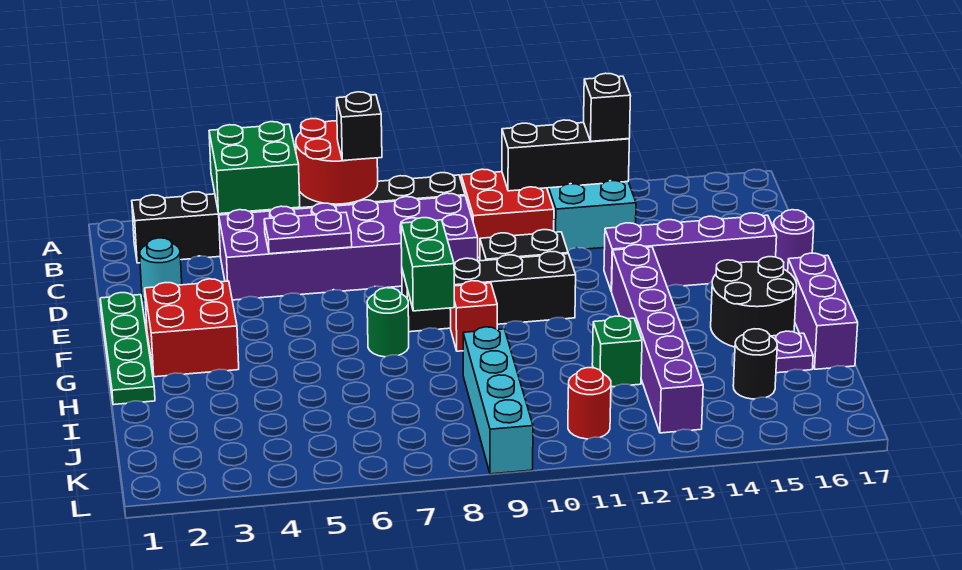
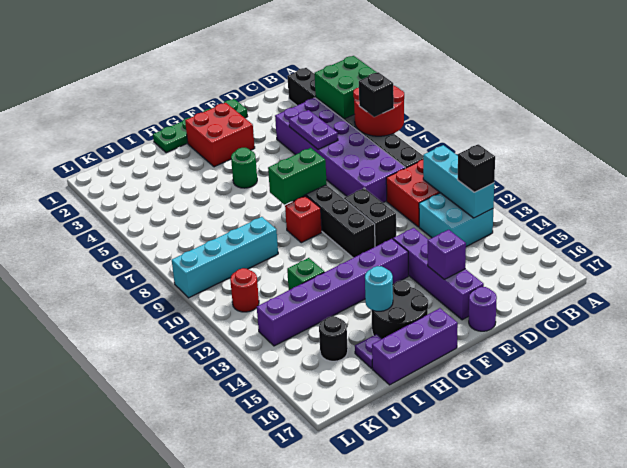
black 1x3 brick [502,120,629,191] -> cyan 1x3 brick [423,145,494,218]
cyan 1x1 round brick [140,238,182,301] -> cyan 1x1 round brick moved to [365,266,393,311]
none -> purple 1x1 brick [428,230,466,279]
green 1x1 round brick [367,288,409,357] -> green 1x1 round brick moved to [231,148,257,188]

